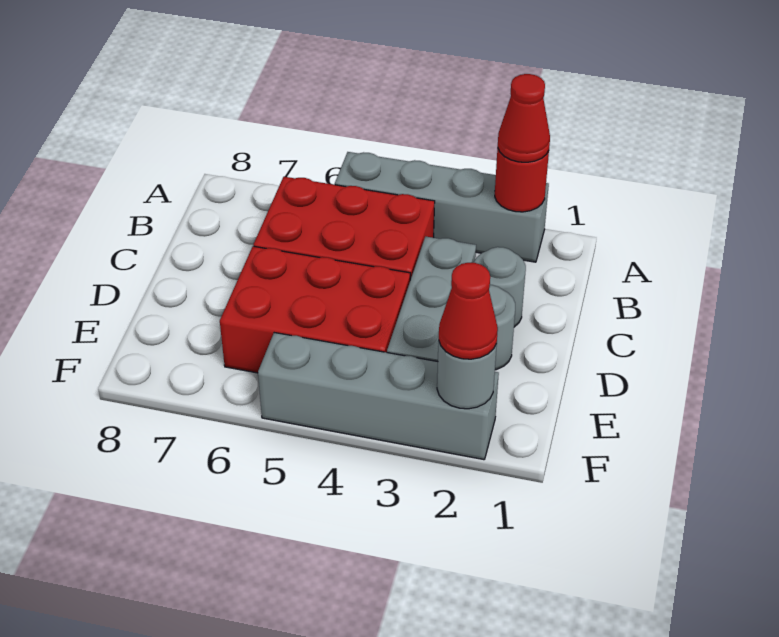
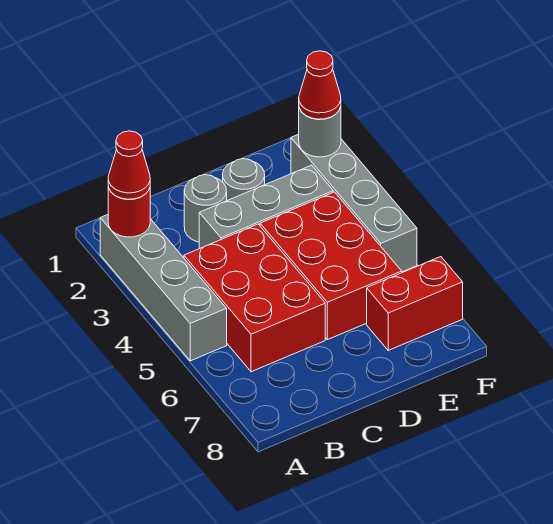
none -> red 1x2 brick [367,257,463,350]

